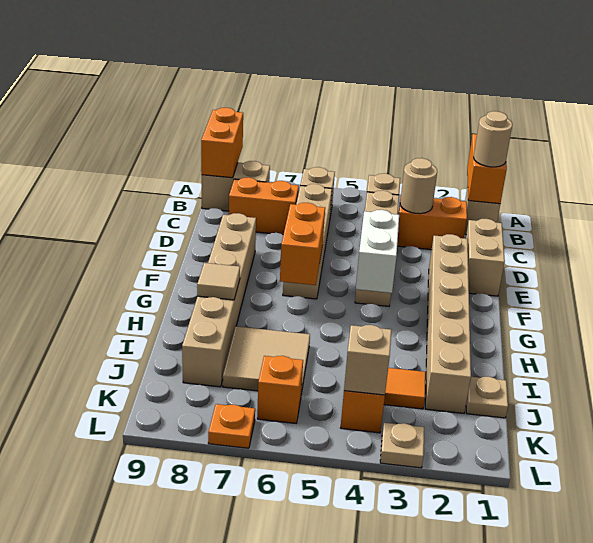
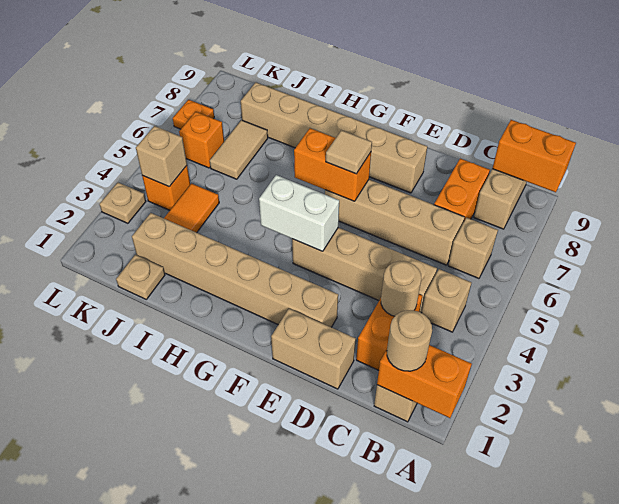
tan 1x1 tile [197,263,240,300] -> tan 1x1 tile moved to [326,130,372,174]
tan 2x2 tile [223,326,310,394] -> tan 1x2 tile [210,120,268,179]

